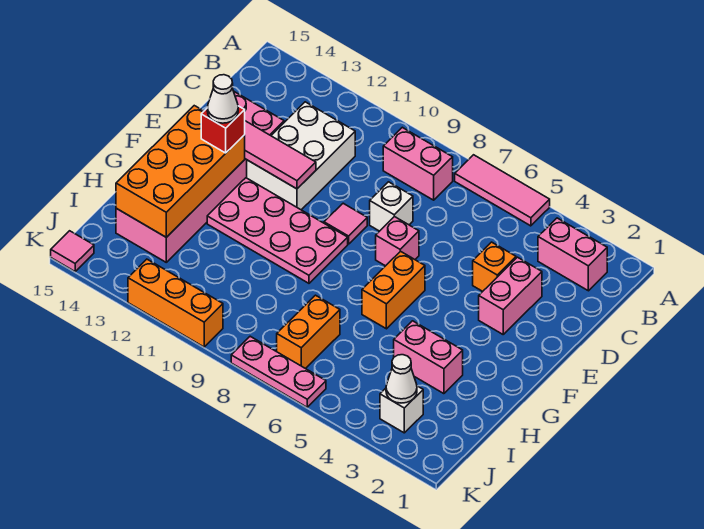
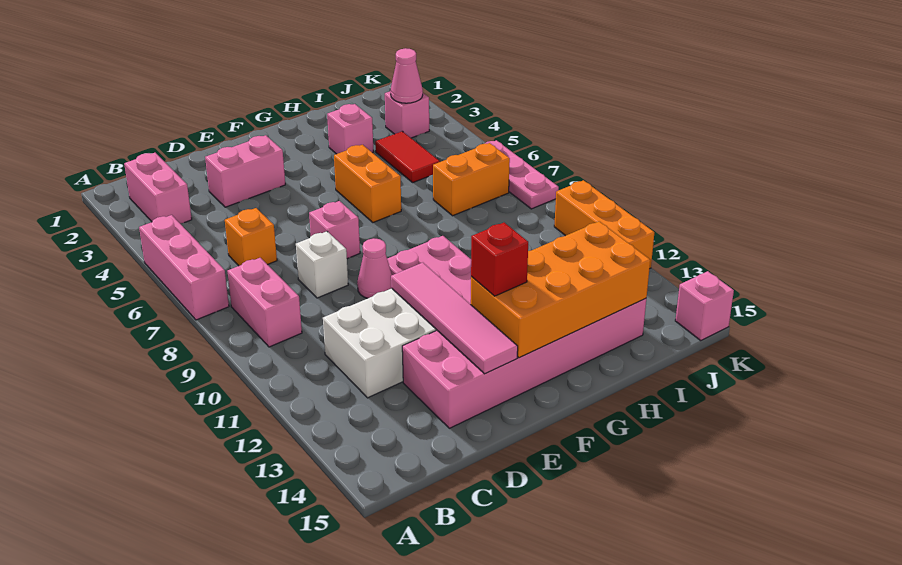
pink 1x3 tile [455,155,550,226] -> pink 1x3 brick [139,215,229,320]
orange 1x1 brick [473,242,516,291] -> orange 1x1 brick moved to [225,208,277,266]
pink 1x1 tile [324,203,367,244] -> pink 1x1 cone [357,238,392,298]
orange 1x2 brick [362,251,425,329] -> orange 1x2 brick turned to [334,145,401,222]
white 1x1 cone [207,75,238,123] -> none
pink 1x2 brick [394,321,463,394] -> pink 1x1 brick [327,104,373,154]
none -> red 1x2 tile [375,131,440,182]
white 1x1 brick [380,386,423,433] -> pink 1x1 brick [385,91,429,138]
white 1x1 cone [386,355,417,403] -> pink 1x1 cone [391,48,423,103]
pink 1x1 tile [51,231,94,271] -> pink 1x1 brick [675,271,734,340]

